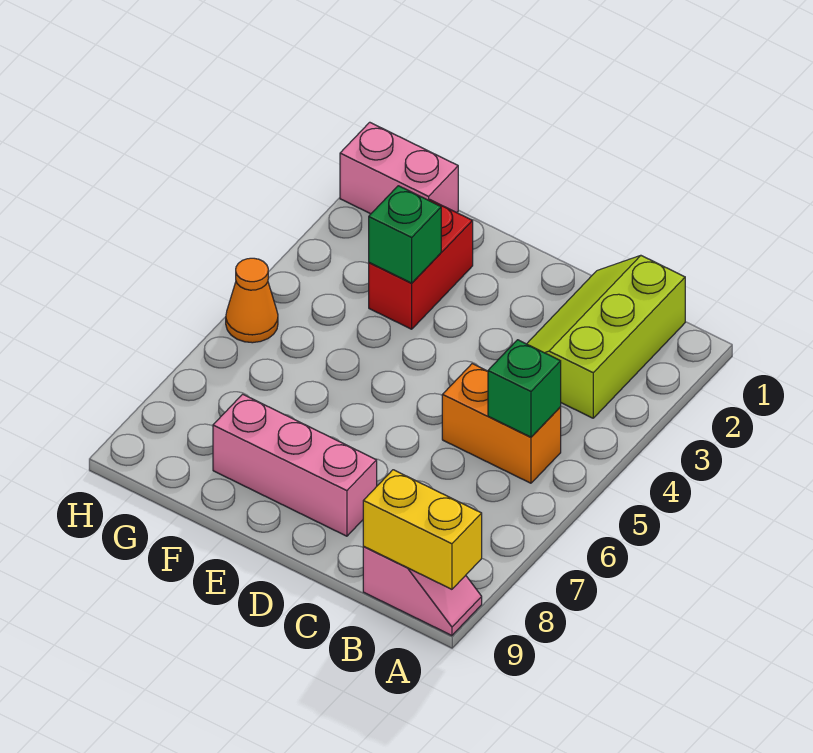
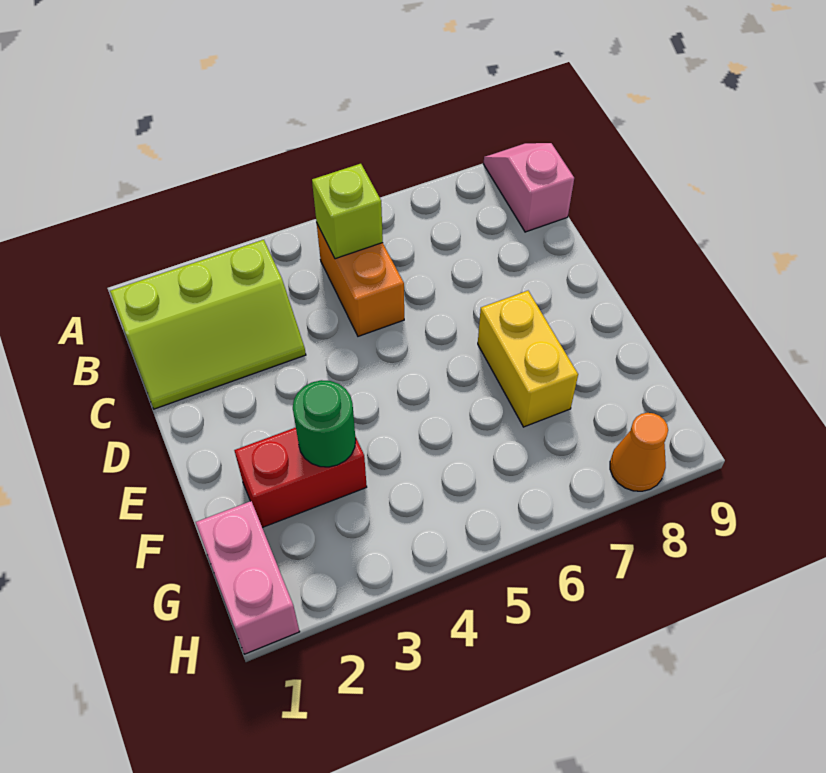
yellow 1x2 brick [363,470,482,589] -> yellow 1x2 brick moved to [478,291,578,427]
green 1x1 brick [488,340,561,437] -> lime 1x1 brick [312,164,383,259]
pink 1x3 brick [213,394,377,536] -> none
green 1x1 brick [369,186,441,283] -> green 1x1 round brick [293,380,356,467]
orange 1x1 cone [226,258,278,343] -> orange 1x1 cone moved to [610,413,668,491]

